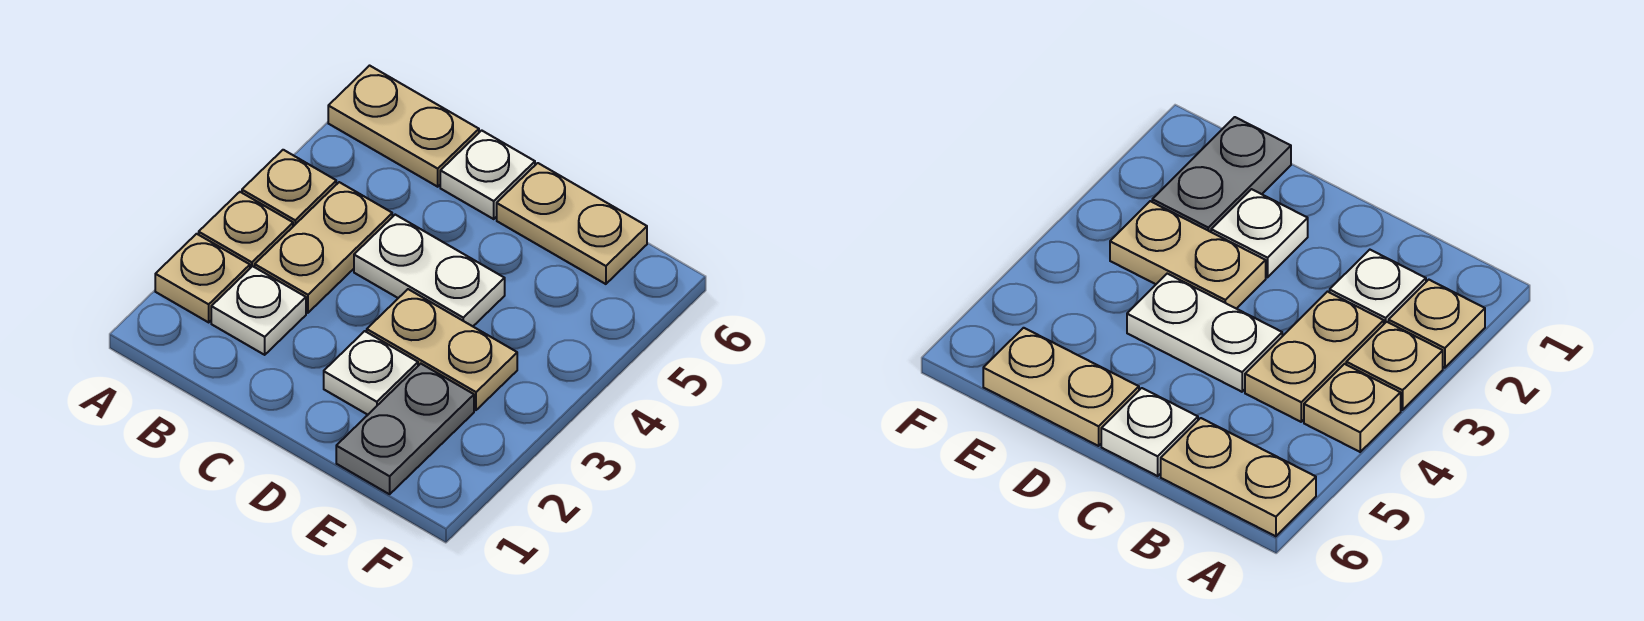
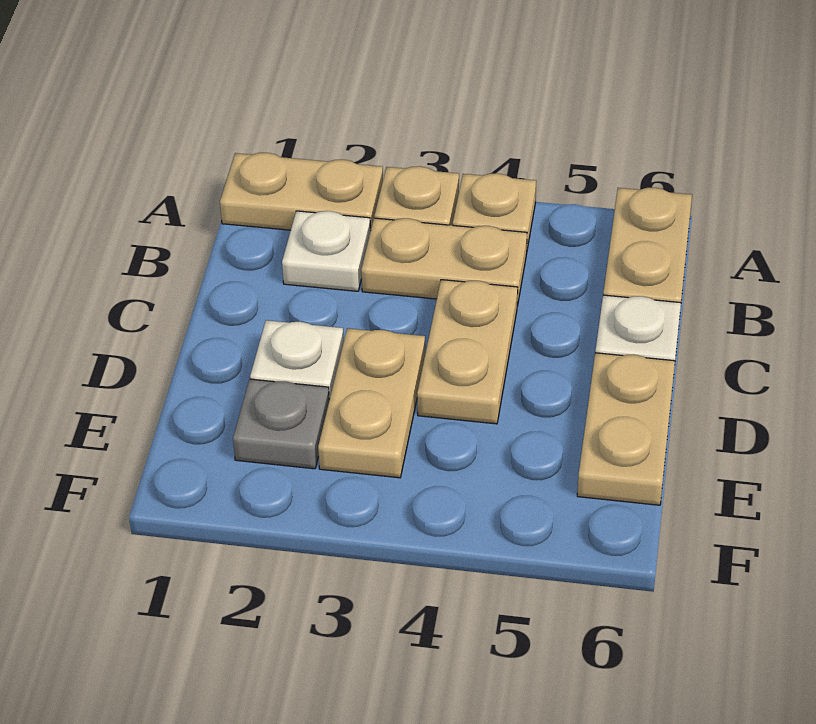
tan 1x1 plate [155,234,250,322] -> tan 1x2 plate [220,153,383,230]
white 1x2 plate [354,215,505,326] -> tan 1x2 plate [417,280,518,424]
grey 1x2 plate [336,364,474,494] -> grey 1x1 plate [233,379,329,469]

